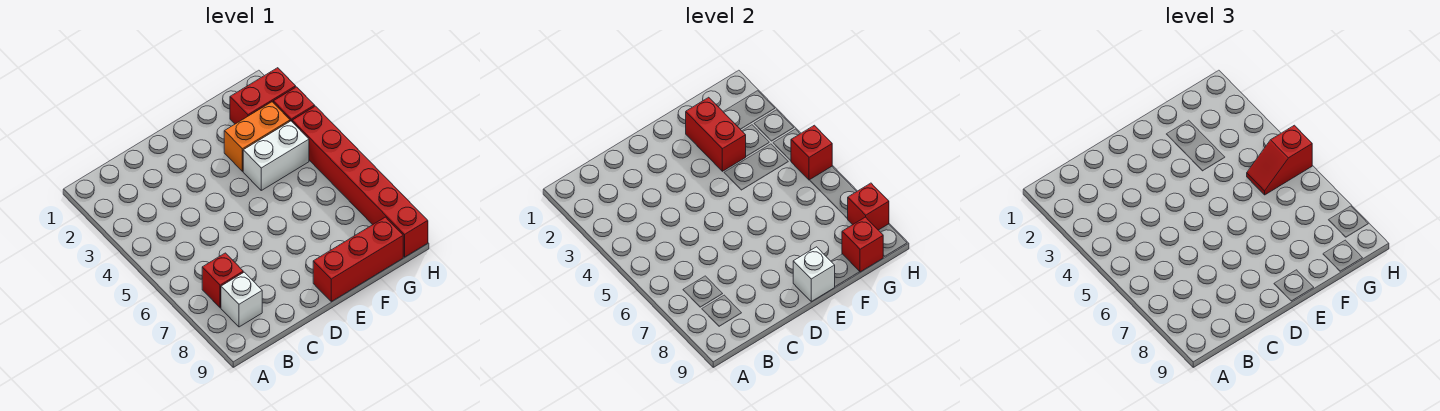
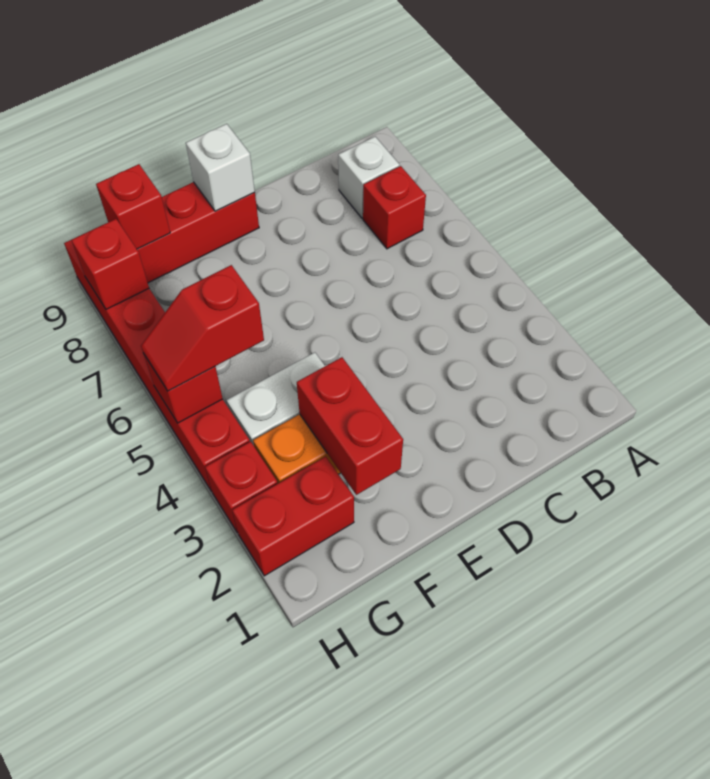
red 1x2 slope [1247,125,1312,195] -> red 1x2 slope turned to [141,265,264,391]

